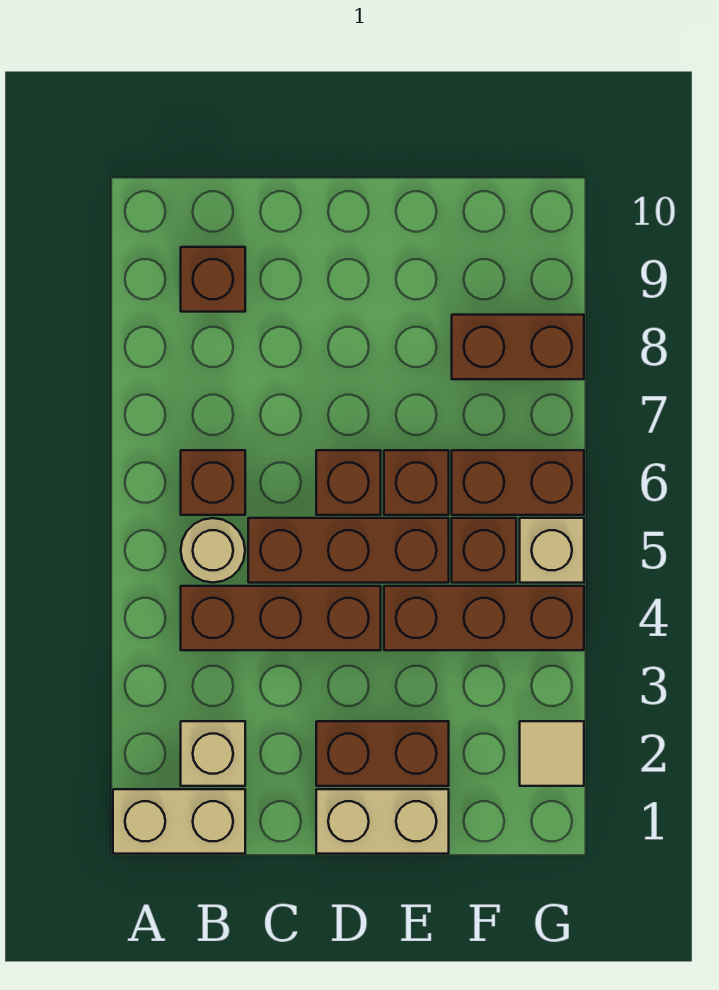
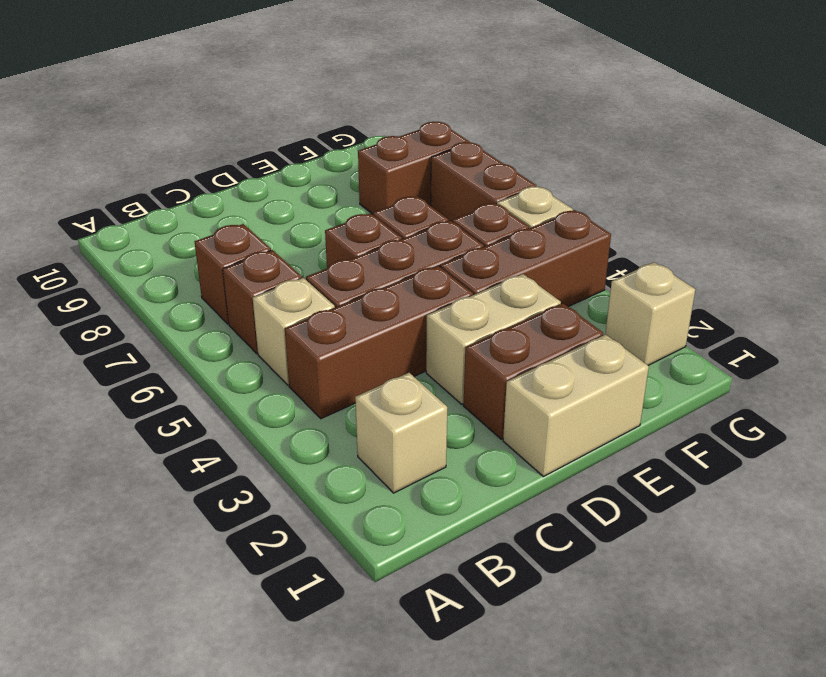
tan 1x2 brick [113,789,245,854] -> tan 1x2 brick moved to [426,274,561,404]
tan 1x1 round brick [181,518,245,583] -> tan 1x1 brick [253,278,335,385]
brown 1x1 brick [181,247,245,312] -> brown 1x1 brick moved to [195,224,271,324]
brown 1x2 brick [452,450,584,515] -> brown 1x2 brick turned to [431,142,536,221]
tan 1x1 tile [520,721,584,786] -> tan 1x1 brick [605,262,695,365]

